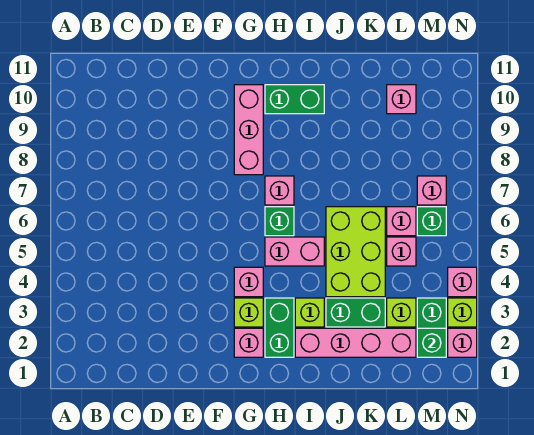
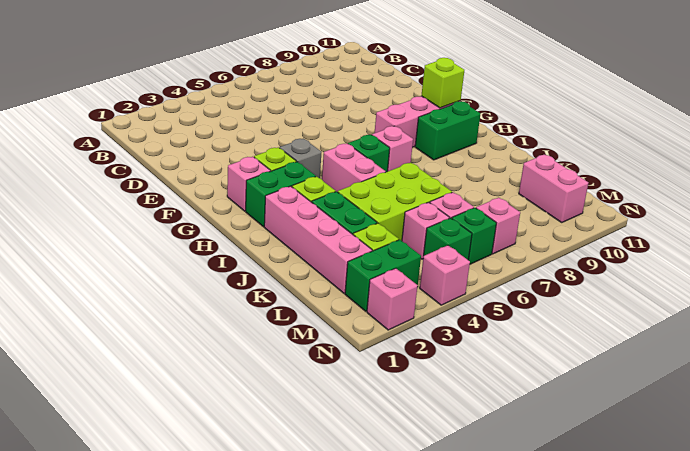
pink 1x1 brick [234,267,263,297] -> grey 1x1 brick [280,139,321,178]
green 1x2 brick [265,85,324,114] -> green 1x2 brick turned to [415,101,480,160]
pink 1x1 brick [387,85,416,114] -> pink 1x2 brick [519,154,588,222]
green 1x1 brick [417,328,446,357] -> green 1x1 brick moved to [424,218,472,260]
lime 1x1 brick [448,298,477,327] -> lime 1x1 brick moved to [421,58,464,108]

